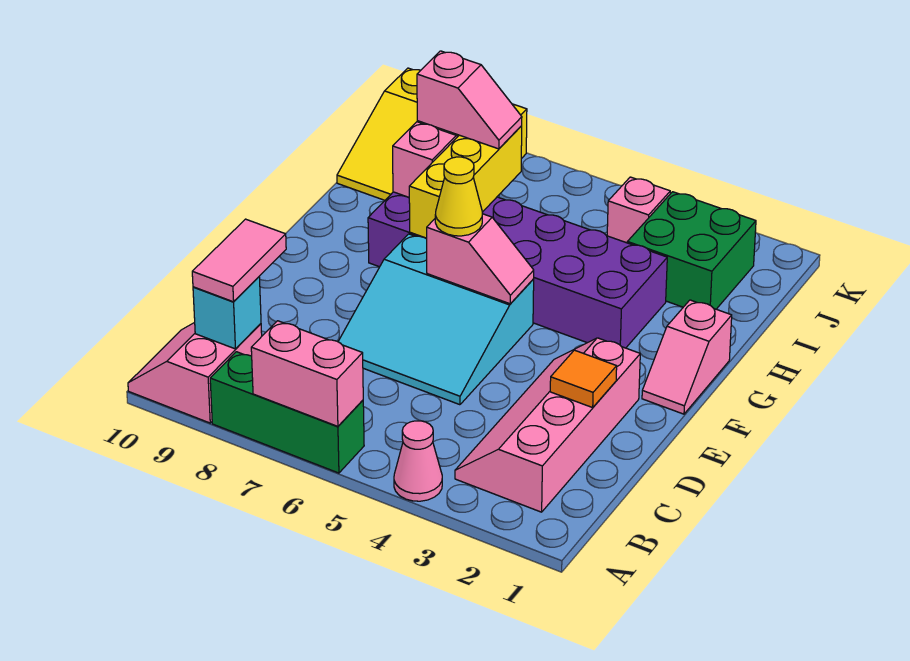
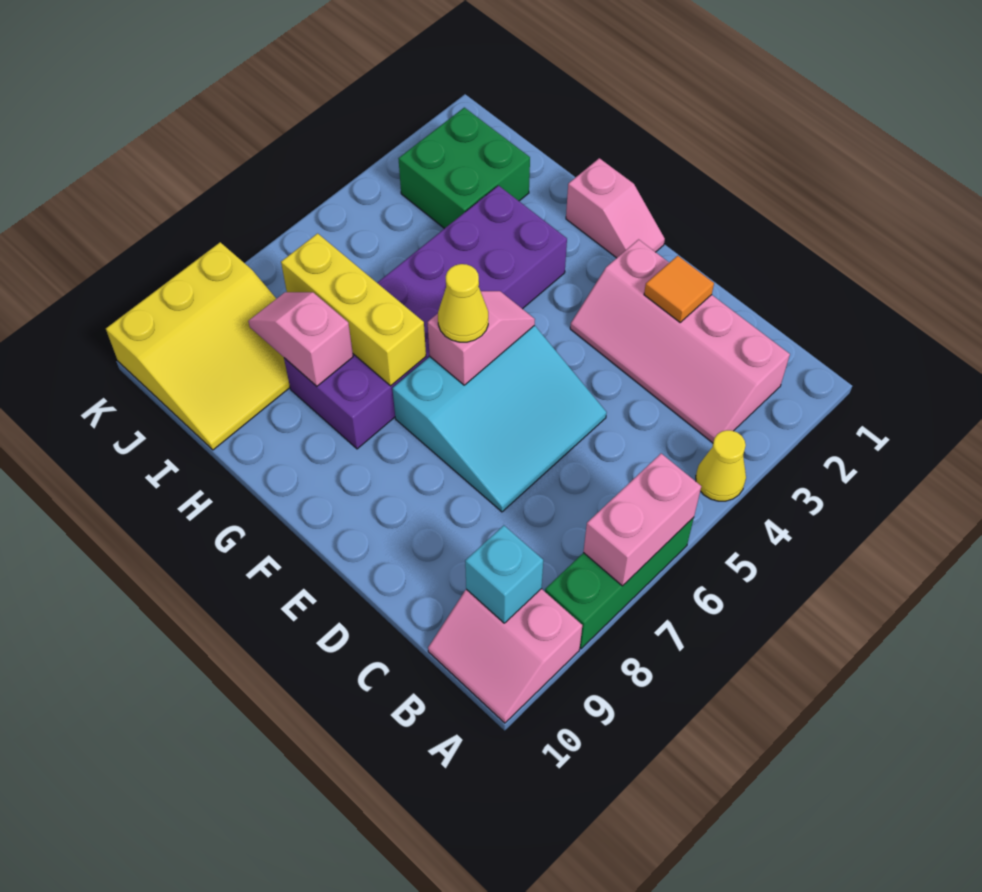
pink 1x1 cone [394,421,442,501] -> yellow 1x1 cone [696,430,746,501]
pink 1x2 tile [192,219,286,302] -> none
pink 1x2 slope [417,51,522,149] -> none
pink 1x1 brick [607,177,670,243] -> none

